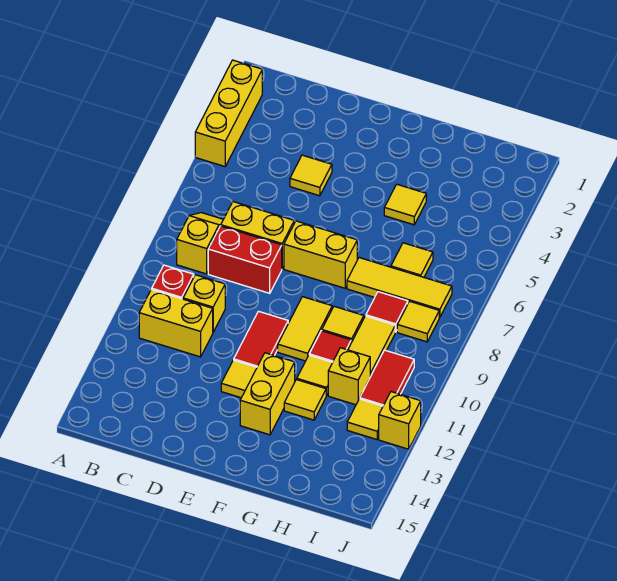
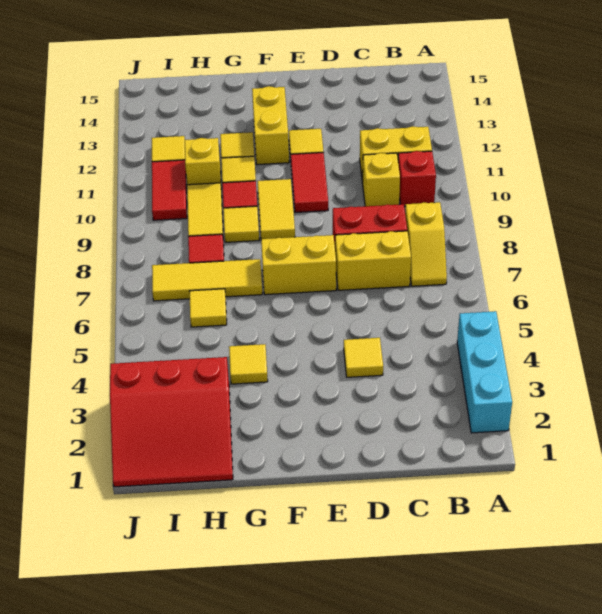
yellow 1x3 brick [195,60,262,166] -> cyan 1x3 brick [457,311,512,433]
none -> red 3x3 slope [110,357,233,487]
yellow 1x1 tile [397,301,439,342] -> none
yellow 1x1 brick [379,392,421,449] -> none

